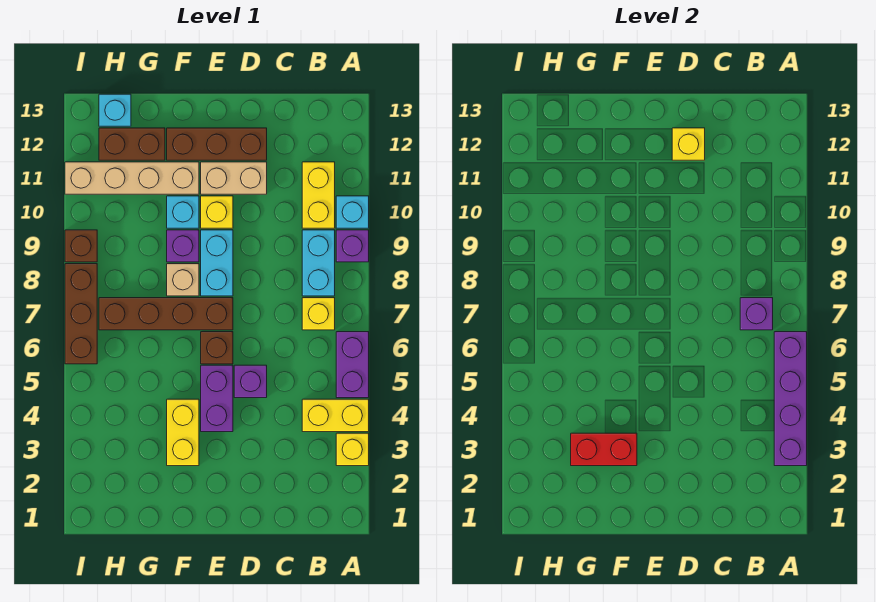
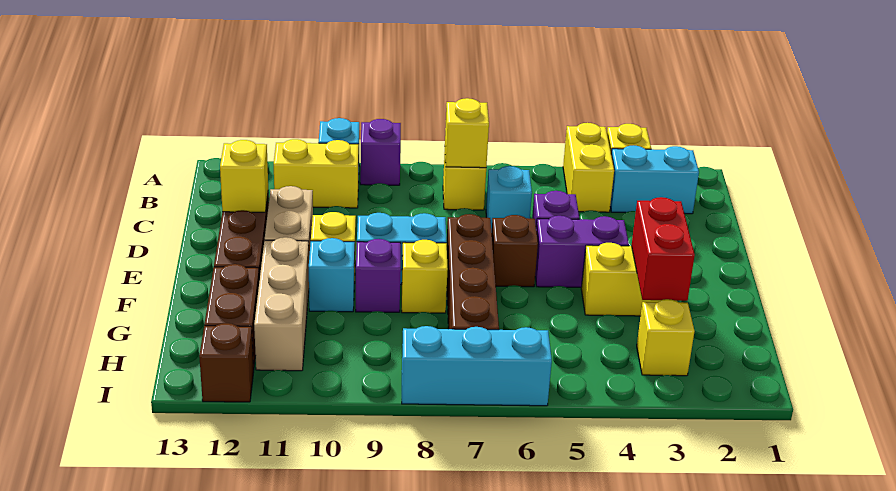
purple 1x4 brick [774,332,807,466] -> none
purple 1x2 brick [336,332,369,398] -> none
purple 1x1 brick [740,298,773,330] -> yellow 1x1 brick [445,98,489,168]
cyan 1x2 brick [302,230,335,296] -> cyan 1x2 brick moved to [610,145,699,214]
tan 1x1 brick [167,264,199,296] -> yellow 1x1 brick [402,240,448,313]
tan 1x4 brick [65,162,199,194] -> tan 1x3 brick [254,237,309,371]
none -> yellow 1x1 brick [637,299,695,376]
cyan 1x1 brick [99,94,131,126] -> cyan 1x1 brick moved to [486,166,532,232]
brown 1x3 brick [65,264,97,364] -> cyan 1x3 brick [402,326,552,406]
brown 1x1 brick [65,230,97,262] -> brown 1x1 brick moved to [199,323,254,402]

